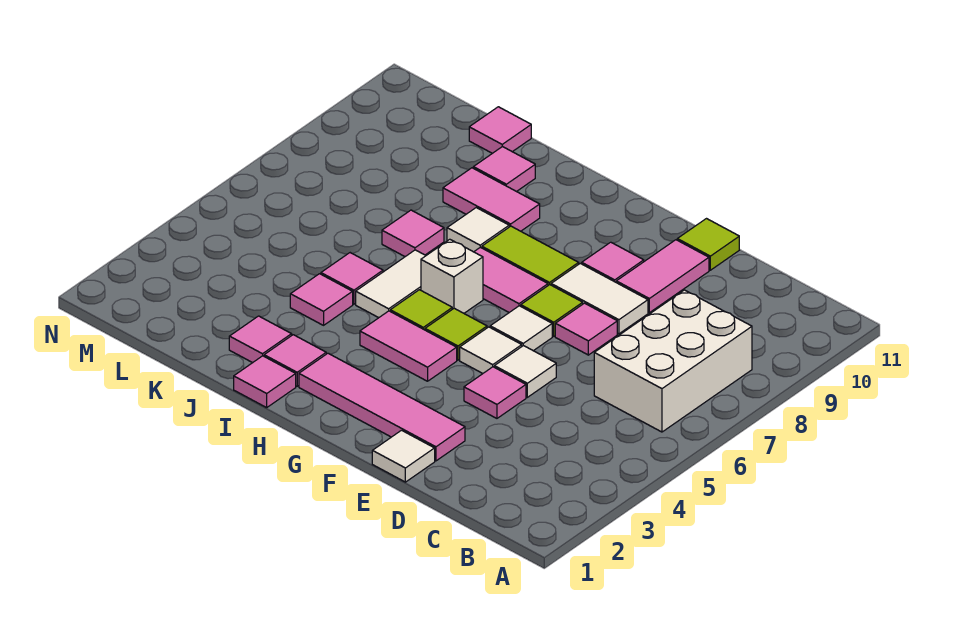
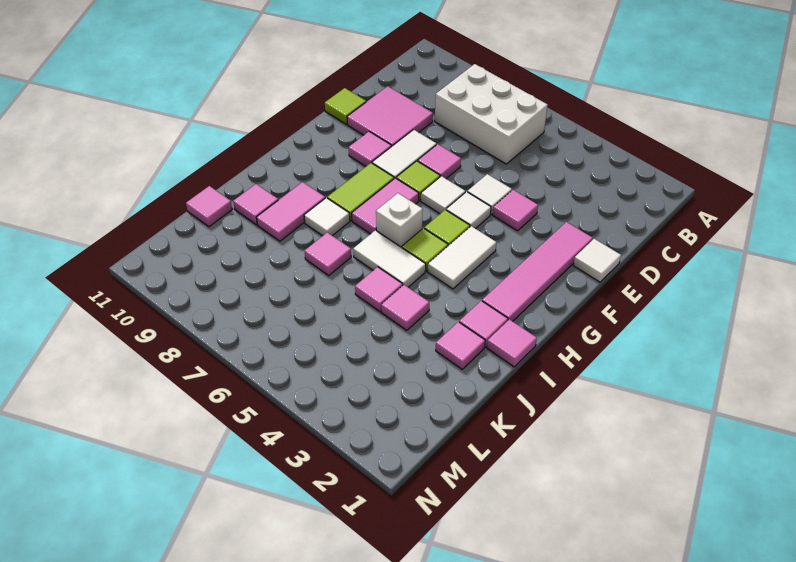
pink 1x2 tile [616,240,709,313] -> pink 2x2 tile [347,86,433,147]
pink 1x2 tile [360,311,457,381] -> white 1x2 tile [428,226,496,289]

